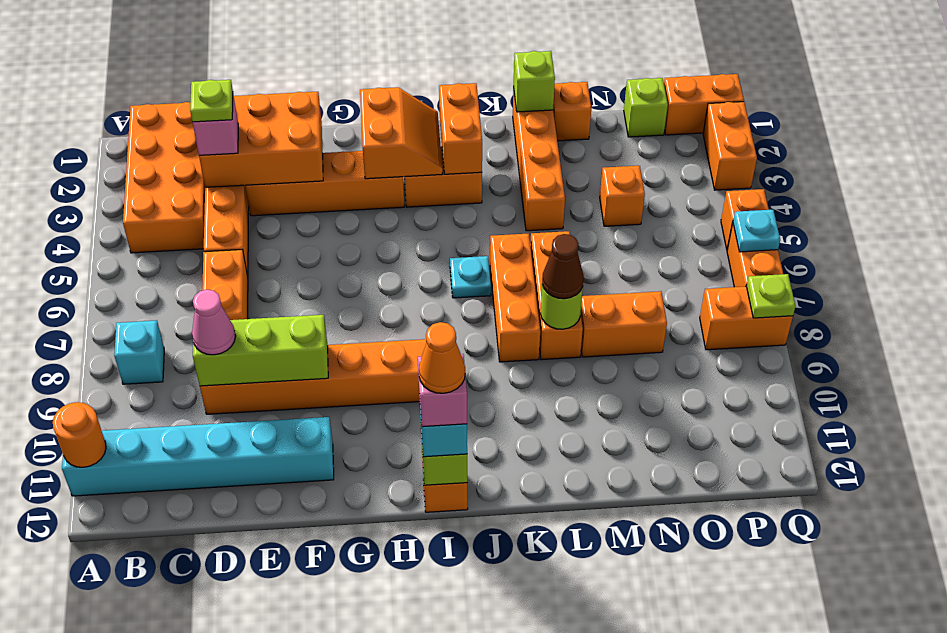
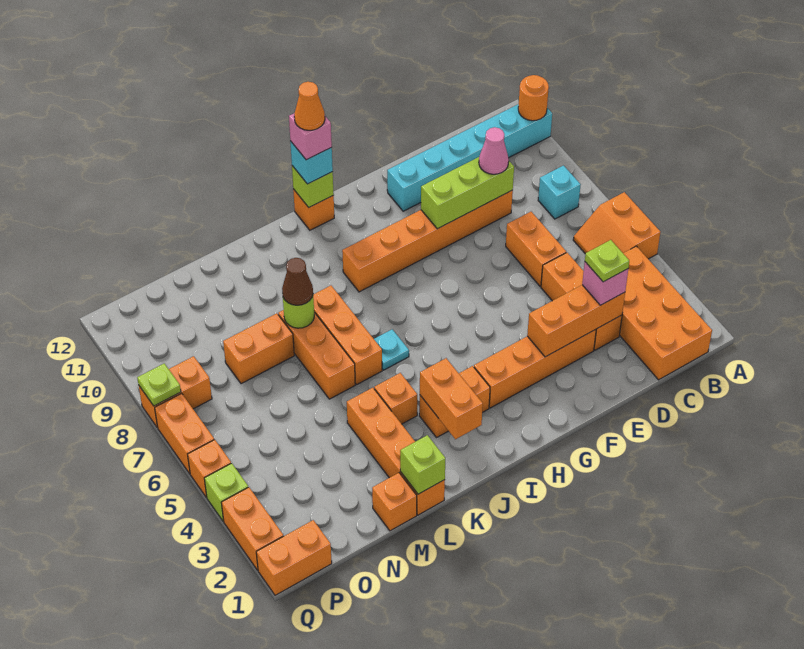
orange 2x3 brick [199,92,323,187] -> orange 1x3 brick [527,285,625,357]
orange 2x2 slope [360,87,442,179] -> orange 2x2 slope moved to [573,192,660,259]
orange 1x1 brick [600,166,645,226] -> orange 1x1 brick moved to [374,373,417,424]
lime 1x1 brick [624,78,668,137] -> lime 1x1 brick moved to [204,463,248,521]
cyan 1x1 plate [733,210,780,252] -> none

